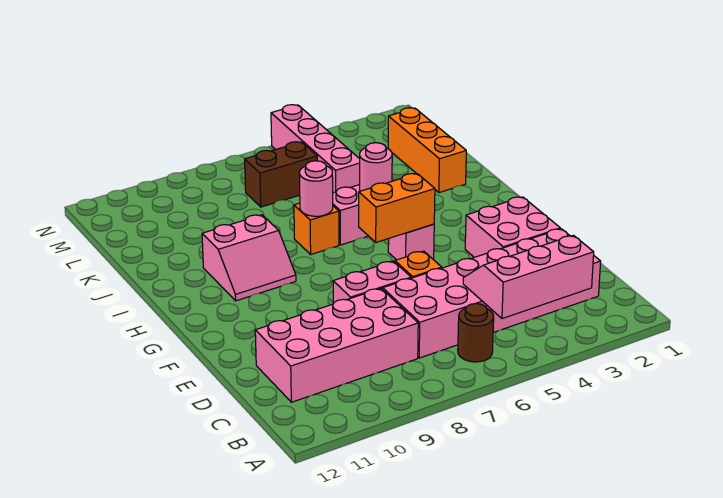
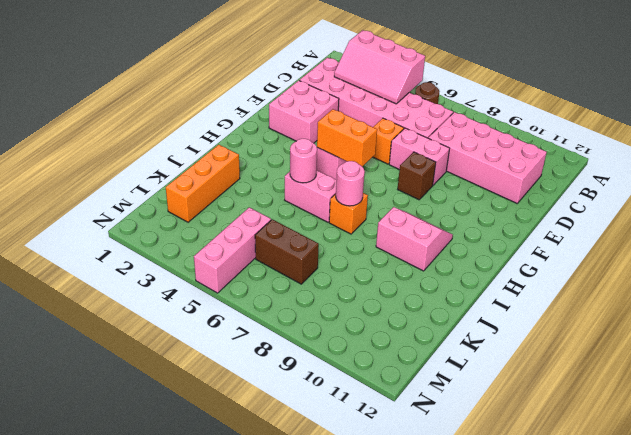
none -> brown 1x1 brick [398,152,436,200]
pink 1x4 brick [271,105,360,193] -> pink 1x3 brick [194,207,271,293]

